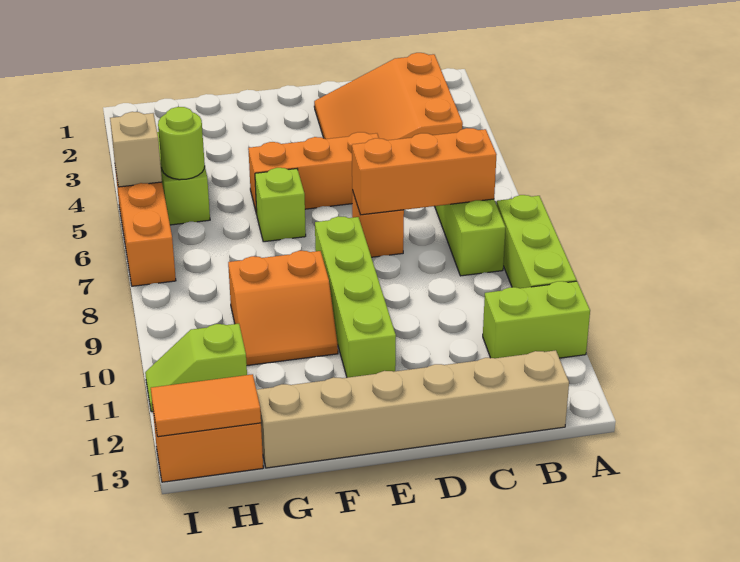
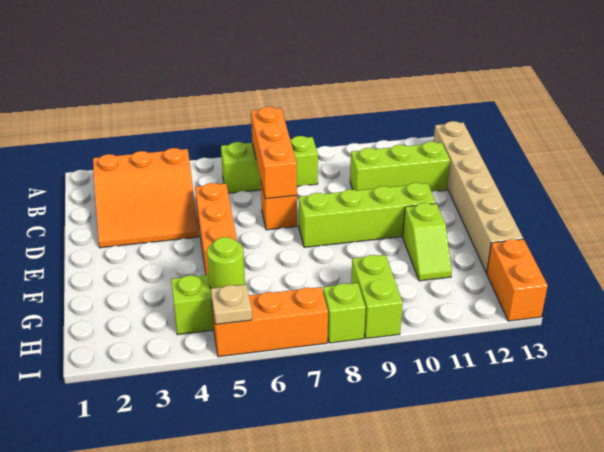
lime 1x3 brick [497,195,577,288] -> lime 1x3 brick moved to [350,142,450,192]
lime 1x2 brick [483,281,590,358] -> lime 1x2 brick moved to [351,255,403,339]
lime 1x1 brick [255,168,306,242] -> lime 1x1 brick moved to [323,283,366,343]
orange 2x2 slope [228,251,338,366] -> none
lime 1x2 slope [145,324,247,412] -> lime 1x2 slope moved to [403,203,452,281]
orange 1x2 tile [151,374,261,437] -> none
tan 1x1 brick [110,112,162,187] -> tan 1x1 plate [211,284,252,324]

